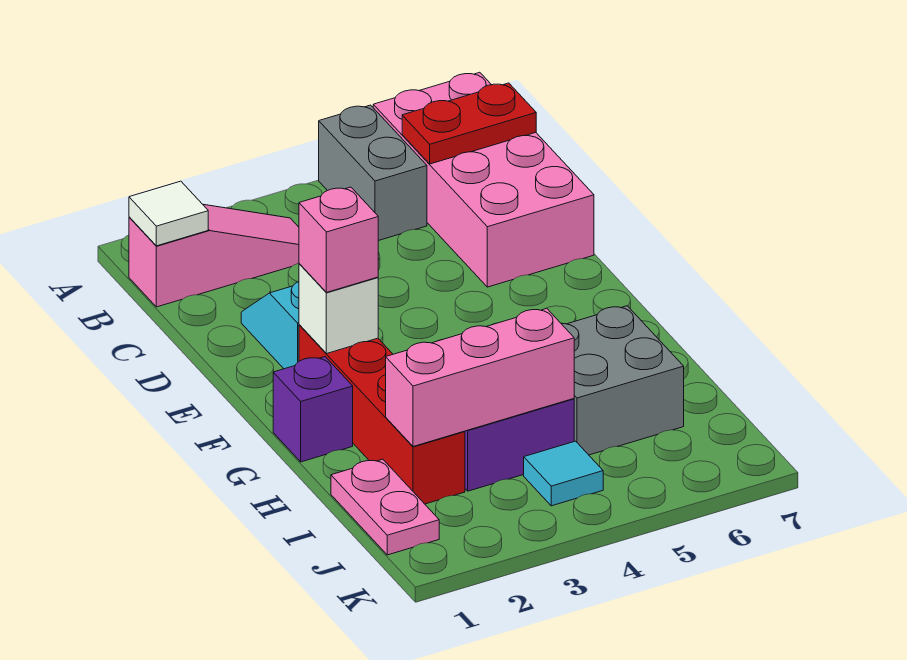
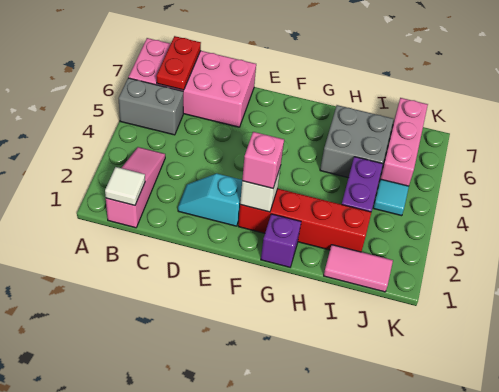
pink 1x2 plate [331,459,439,555] -> pink 1x2 tile [324,245,393,292]
pink 1x3 brick [386,308,574,447] -> pink 1x3 brick moved to [380,98,428,186]

